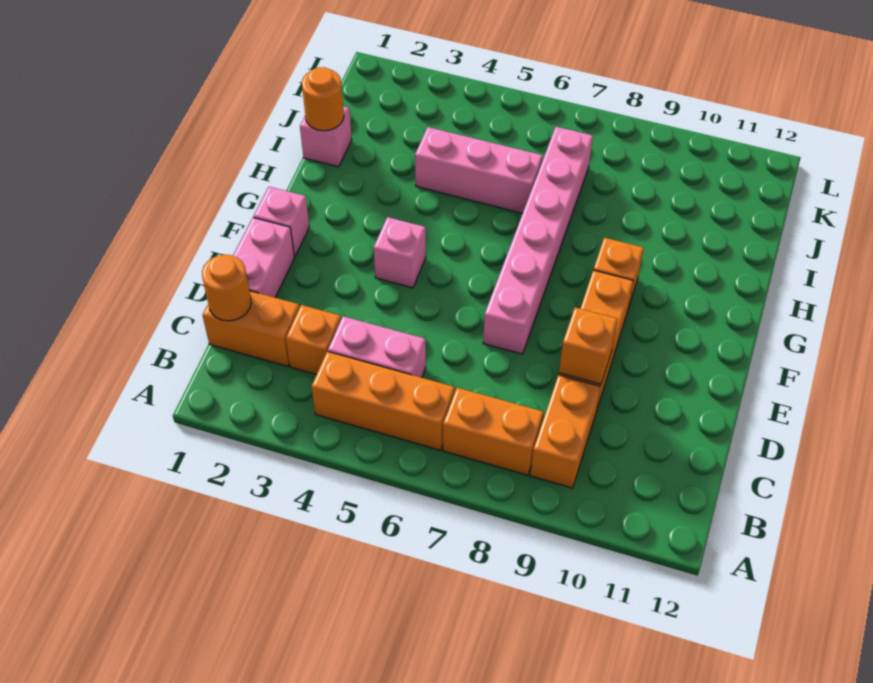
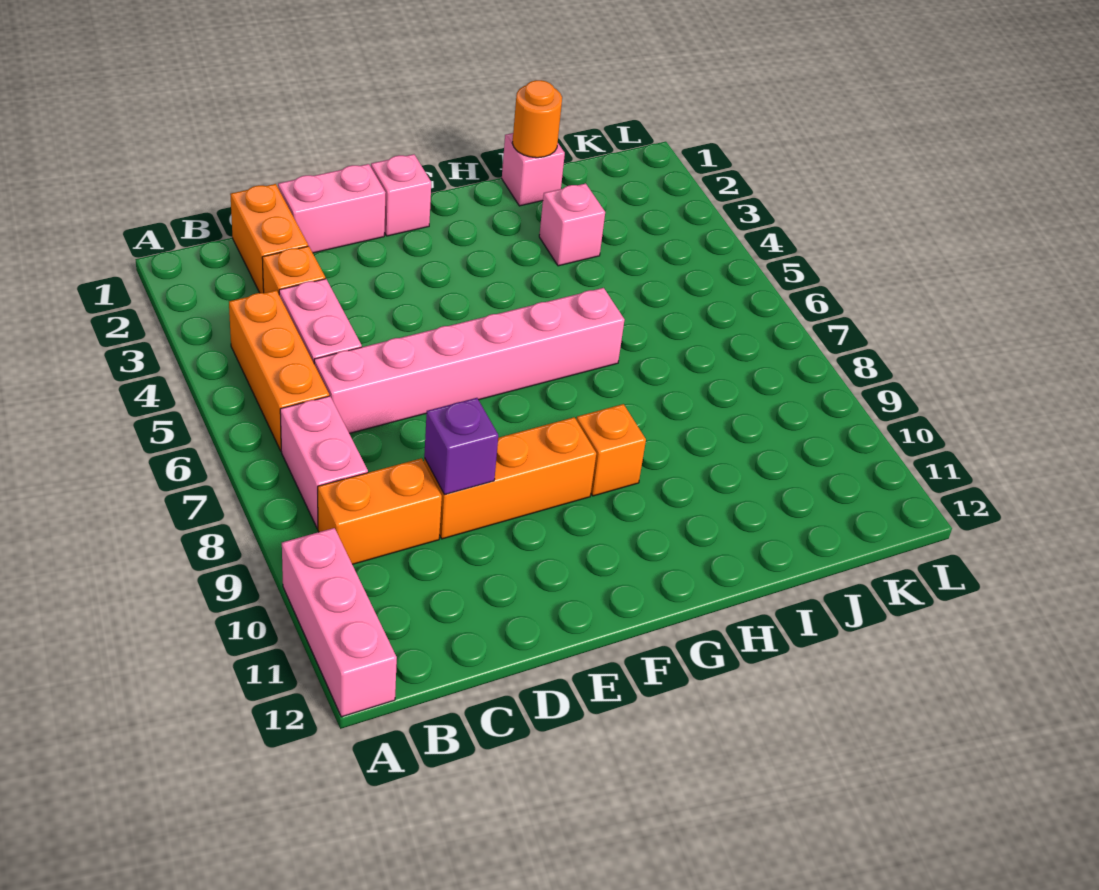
orange 1x2 brick [443,388,543,475] -> pink 1x2 brick [280,396,368,528]
orange 1x1 round brick [202,255,251,321] -> none
orange 1x1 brick [559,308,618,384] -> purple 1x1 brick [424,398,498,495]
pink 1x6 brick [483,127,593,354] -> pink 1x6 brick moved to [314,288,624,433]
pink 1x1 brick [374,217,426,288] -> pink 1x1 brick moved to [539,183,605,266]
pink 1x3 brick [415,127,543,213] -> pink 1x3 brick moved to [282,528,397,717]

